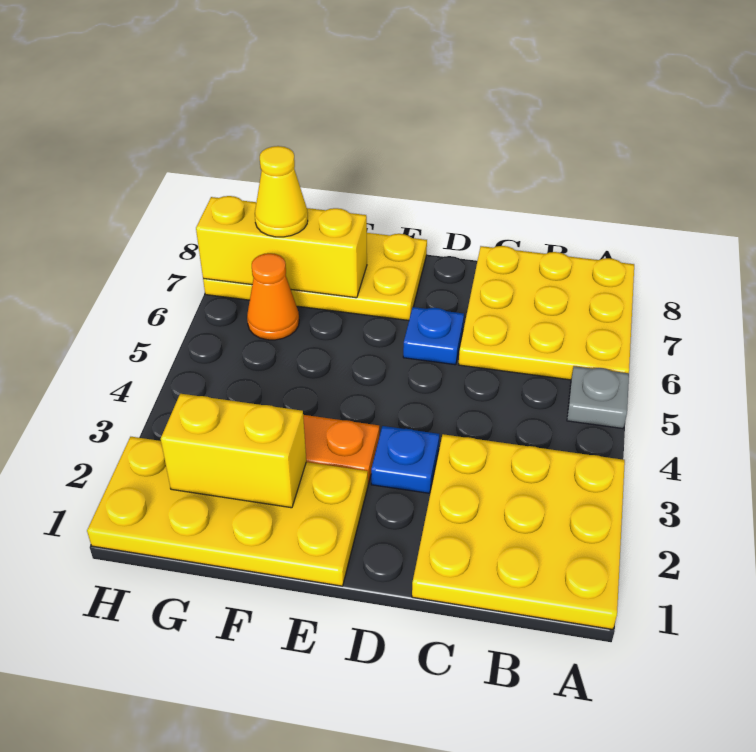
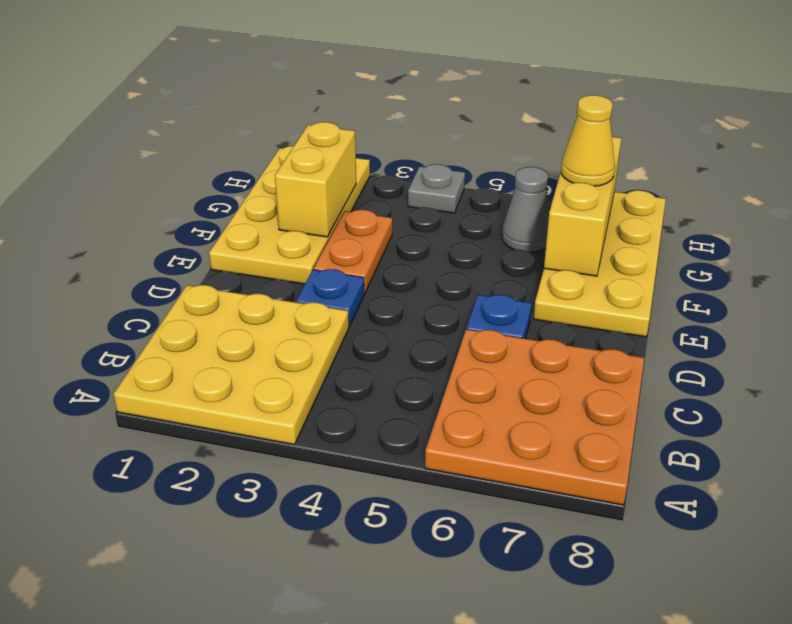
grey 1x1 plate [567,366,629,429] -> grey 1x1 plate moved to [408,164,465,213]
yellow 3x3 plate [459,246,634,380] -> orange 3x3 plate [425,329,644,505]
orange 1x1 cone [247,253,299,340] -> grey 1x1 cone [502,167,549,252]

